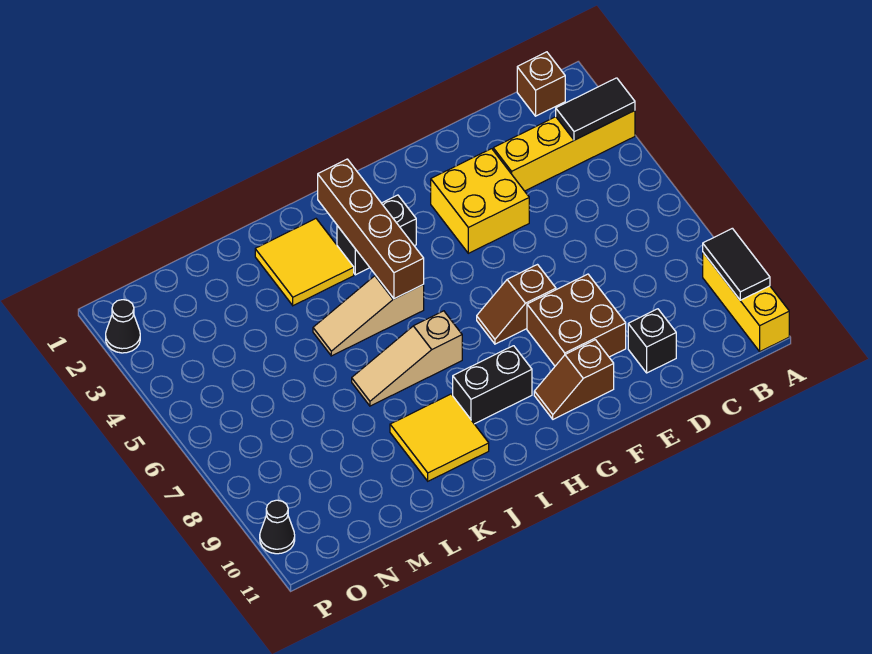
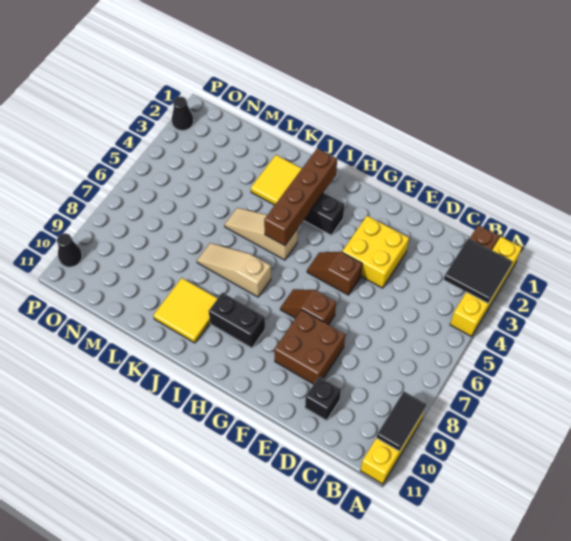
yellow 1x4 brick [493,111,635,191] -> yellow 1x4 brick turned to [450,237,522,336]
black 1x2 tile [556,78,635,140] -> black 2x2 tile [444,238,513,303]
brown 1x2 slope [534,340,614,419] -> brown 1x2 slope moved to [307,252,362,295]

